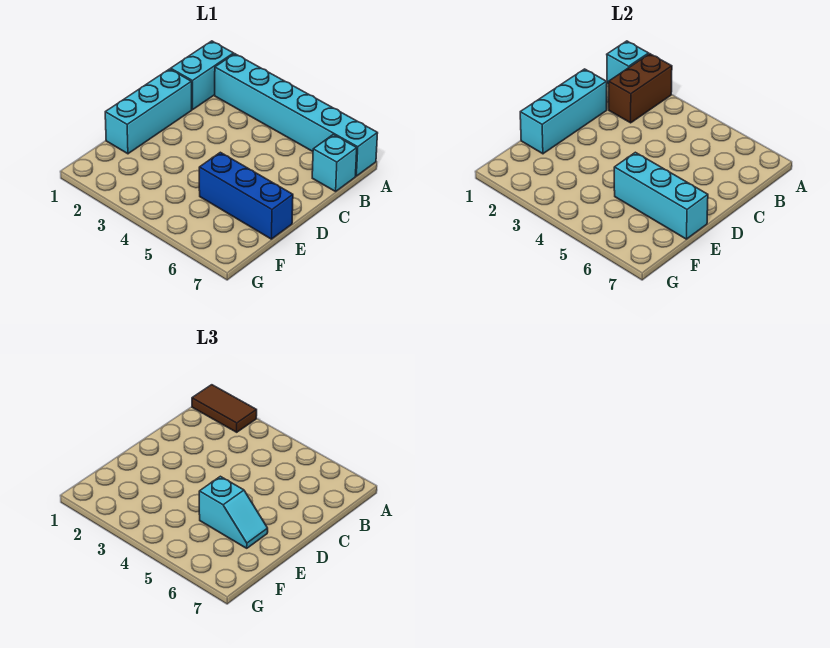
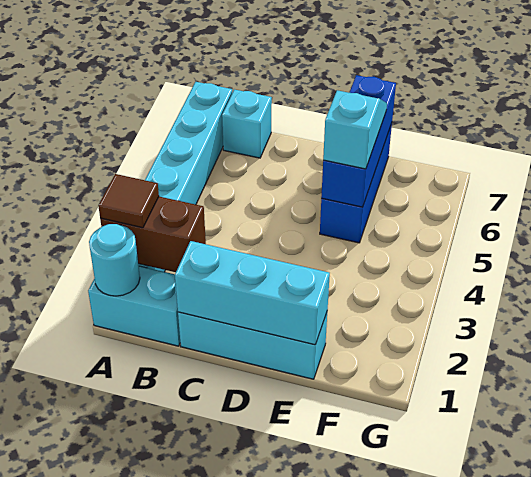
cyan 1x1 brick [607,41,649,84] -> cyan 1x1 round brick [89,224,140,296]
brown 1x2 tile [192,385,257,432] -> brown 1x1 tile [98,174,159,228]
cyan 1x3 brick [614,152,708,239] -> blue 1x3 brick [321,75,396,207]

